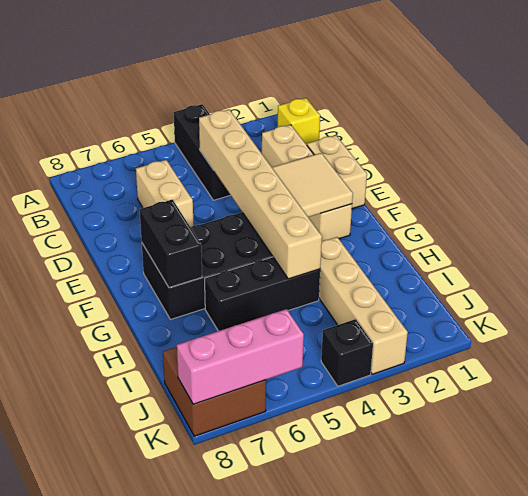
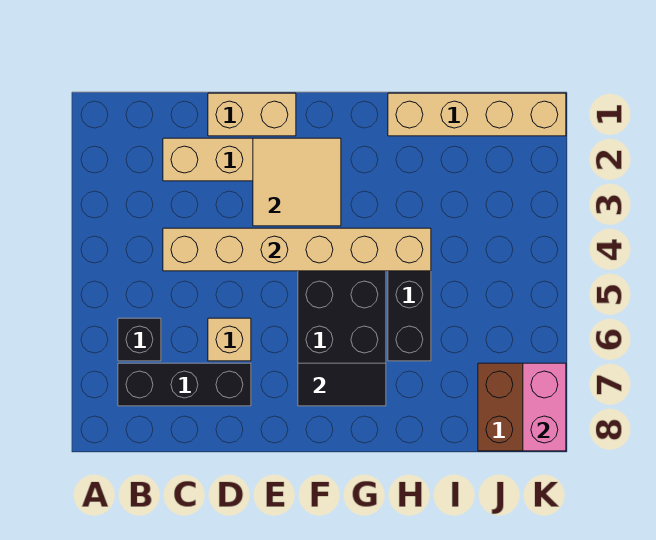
black 1x3 brick [174,104,230,200] -> black 1x3 brick moved to [118,363,251,406]
yellow 1x1 brick [278,98,320,145] -> none
tan 1x2 brick [136,160,194,227] -> tan 1x1 brick [208,318,251,361]
black 1x2 brick [140,200,202,288] -> black 1x2 tile [298,363,386,406]
tan 1x4 brick [319,237,408,374] -> tan 1x4 brick moved to [388,93,566,136]
black 1x1 brick [321,319,373,386] -> black 1x1 brick moved to [118,318,161,361]
pink 1x3 brick [177,309,304,404] -> pink 1x2 brick [523,363,566,451]

